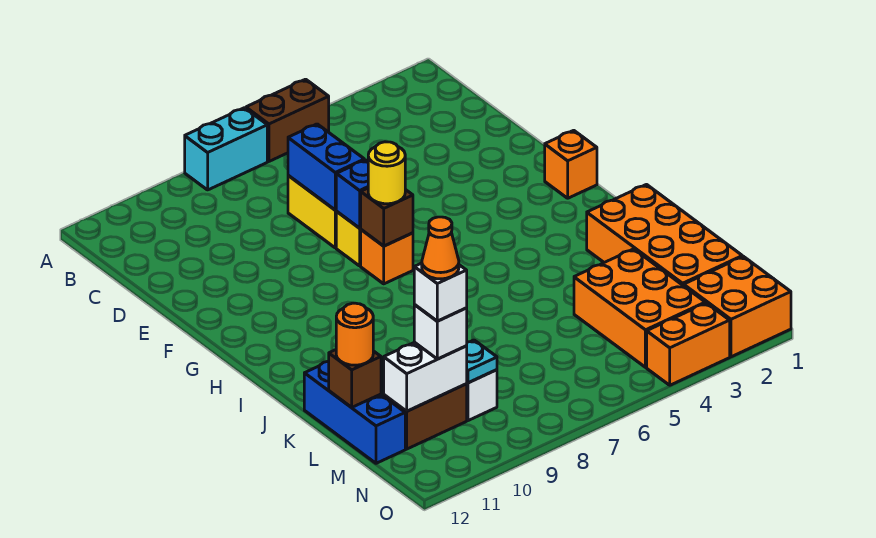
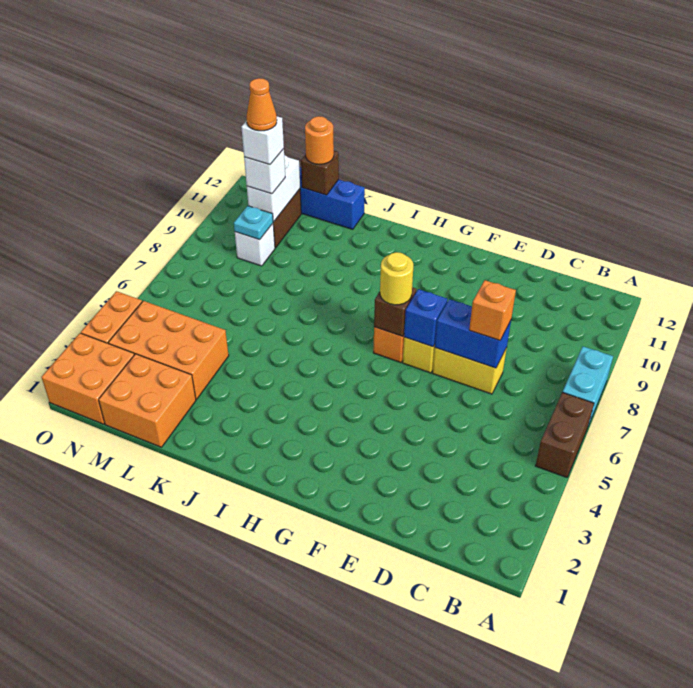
orange 1x1 brick [545,130,597,198] -> orange 1x1 brick moved to [469,280,516,340]
orange 2x4 brick [587,185,742,286] -> orange 2x2 brick [99,354,196,447]

